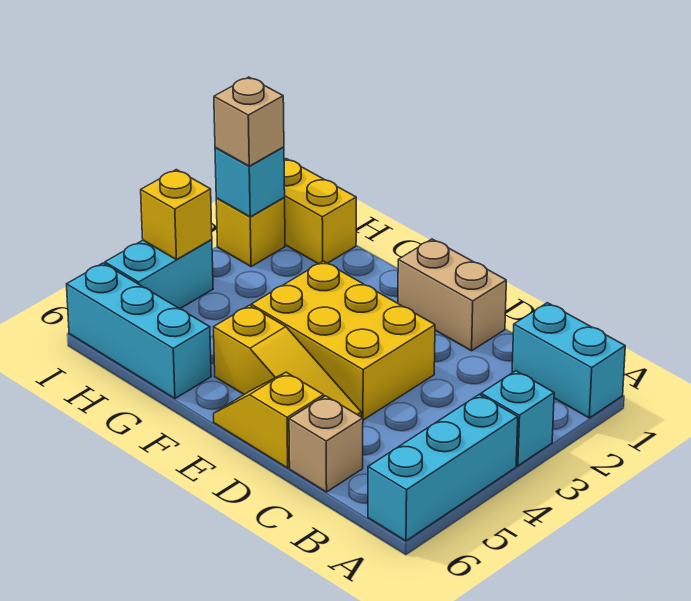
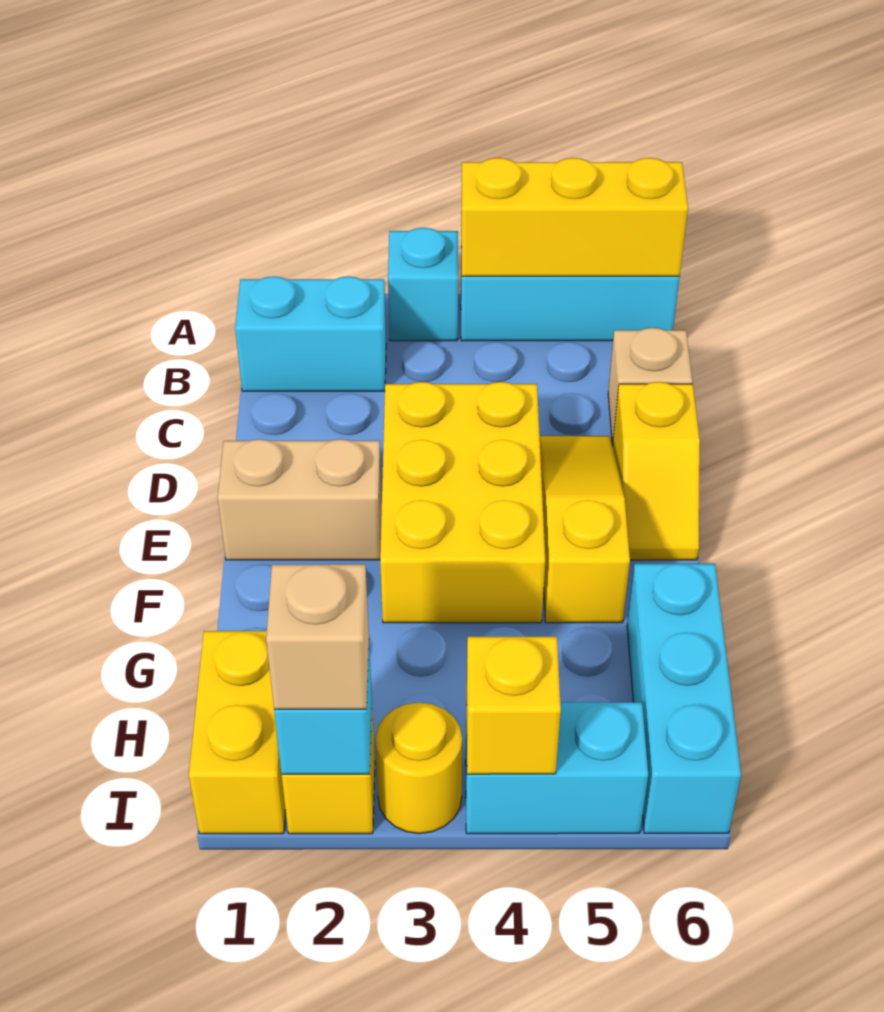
cyan 1x2 brick [512,303,625,418] -> cyan 1x2 brick turned to [235,276,386,391]
none -> yellow 1x3 brick [461,158,688,276]
tan 1x2 brick [398,239,506,351] -> tan 1x2 brick turned to [218,439,382,560]
none -> yellow 1x1 round brick [375,703,462,834]

